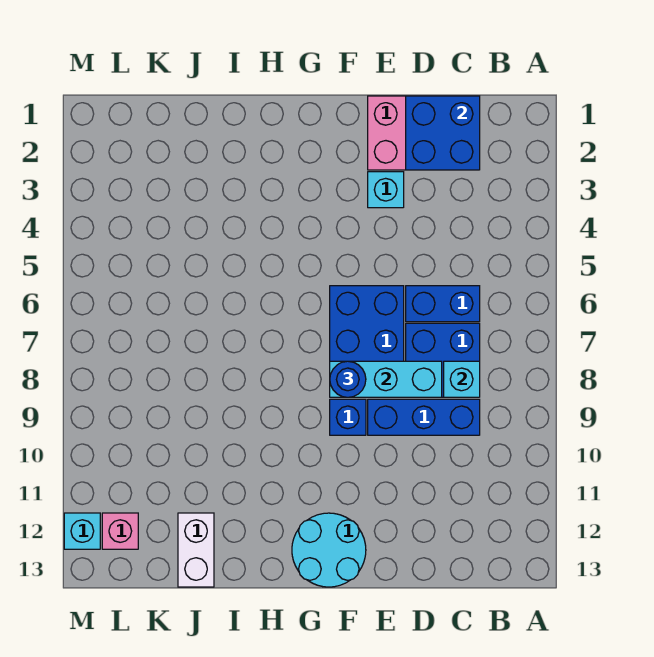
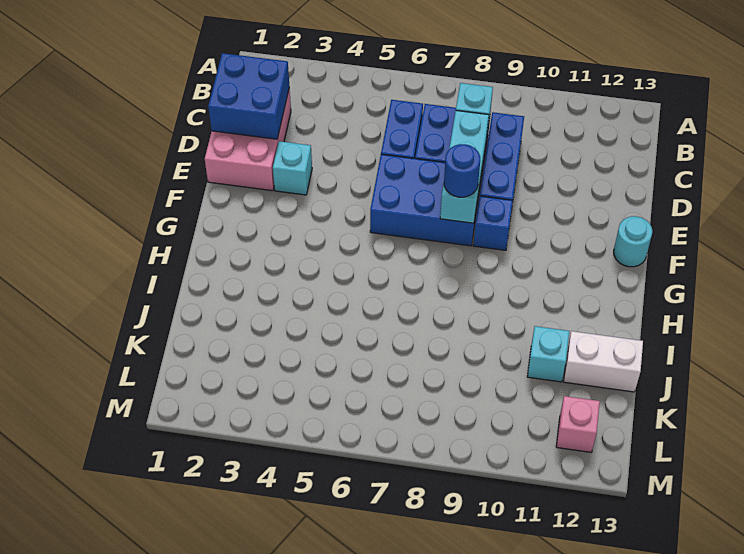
cyan 2x2 round brick [292,513,366,587] -> cyan 1x1 round brick [614,216,652,267]
cyan 1x1 brick [64,513,100,549] -> cyan 1x1 brick moved to [527,326,569,382]

